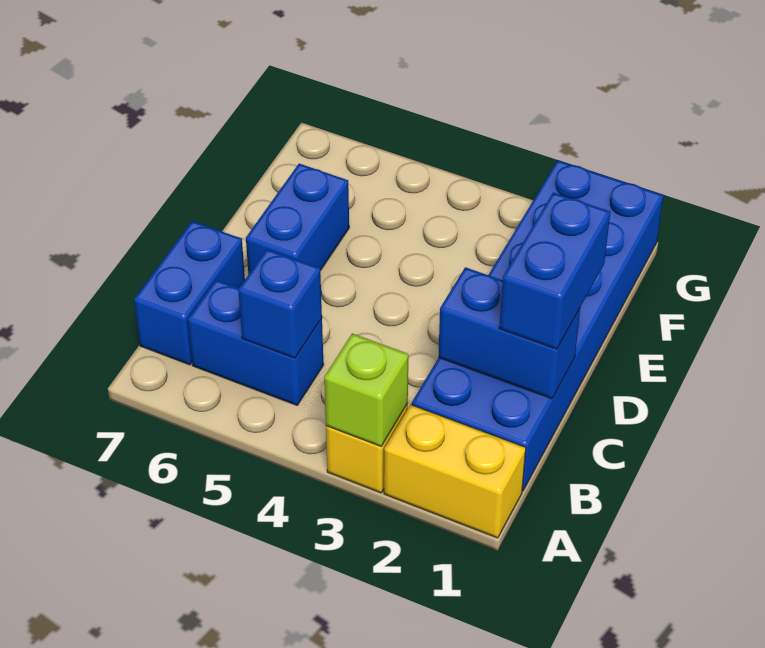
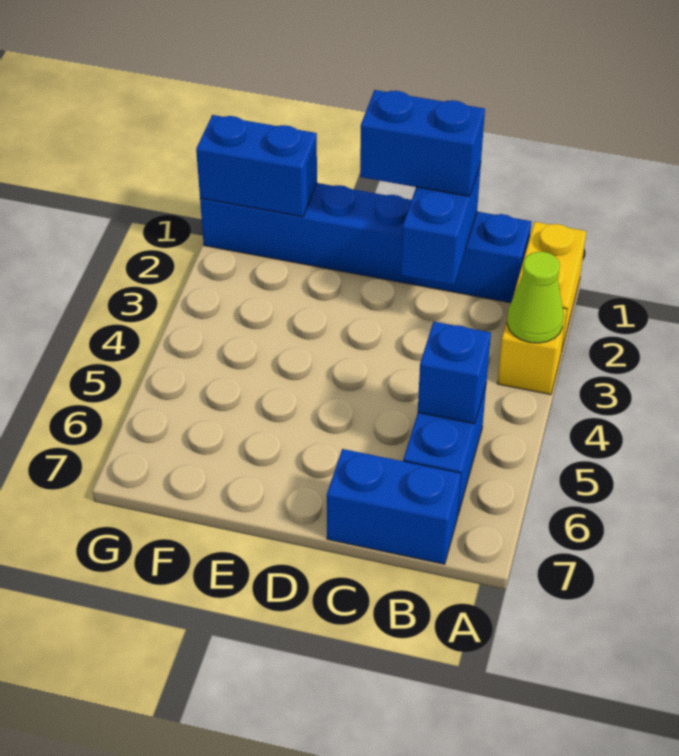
lime 1x1 brick [324,333,408,446] -> lime 1x1 cone [507,252,564,343]
blue 2x6 brick [412,160,663,491] -> blue 1x6 brick [200,183,532,303]
blue 1x2 brick [246,164,349,275] -> blue 1x2 brick moved to [196,115,317,217]

